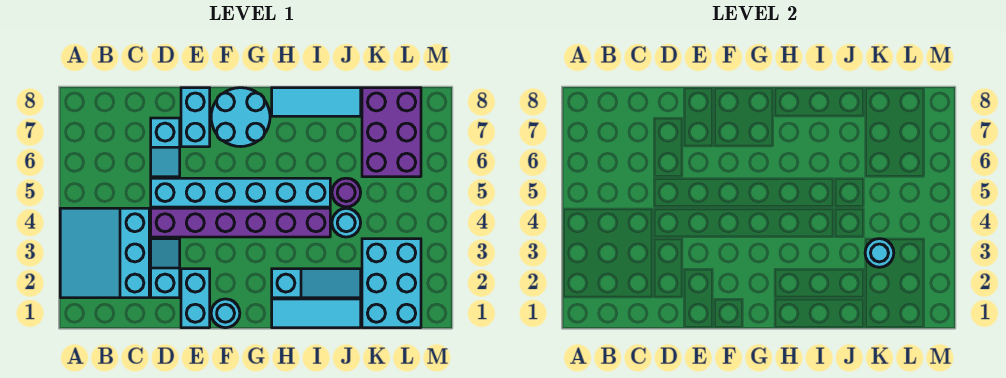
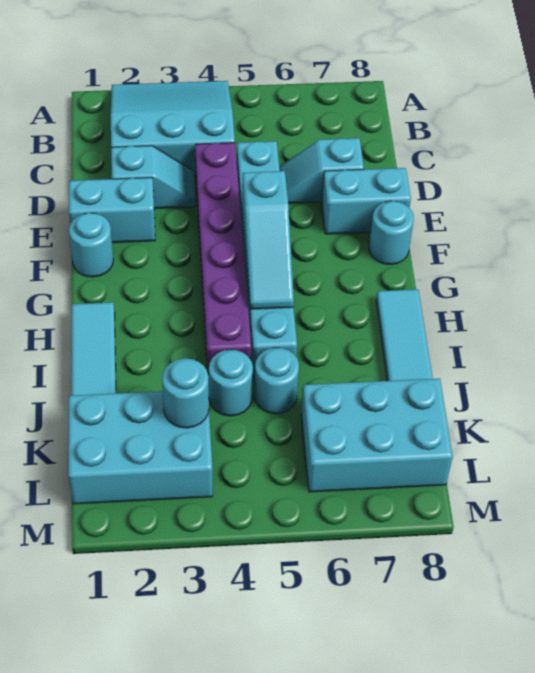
cyan 2x2 round brick [211,88,270,147] -> cyan 1x1 round brick [369,201,414,264]
cyan 1x3 slope [272,269,361,298] -> cyan 1x3 slope moved to [242,171,294,309]
purple 1x1 round brick [332,178,361,207] -> cyan 1x1 round brick [254,348,299,414]
purple 2x3 brick [362,88,421,177] -> cyan 2x3 brick [301,378,453,492]

